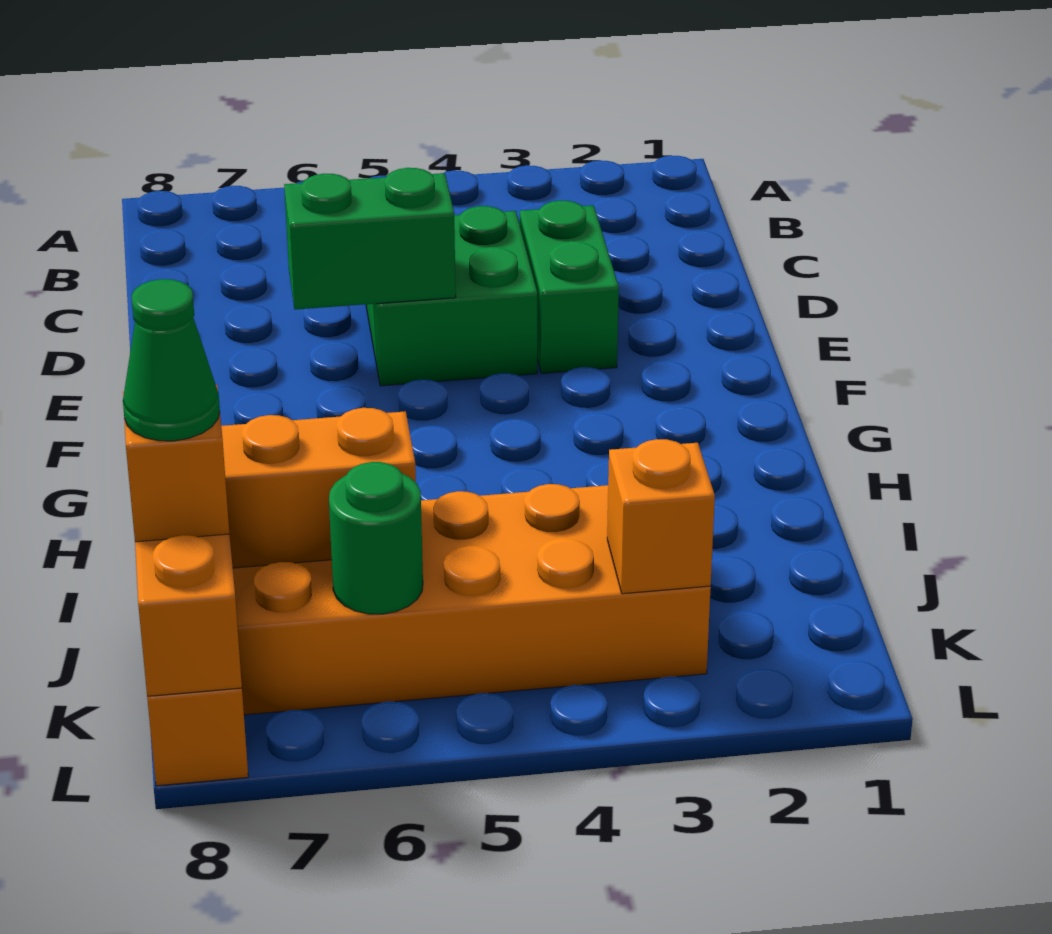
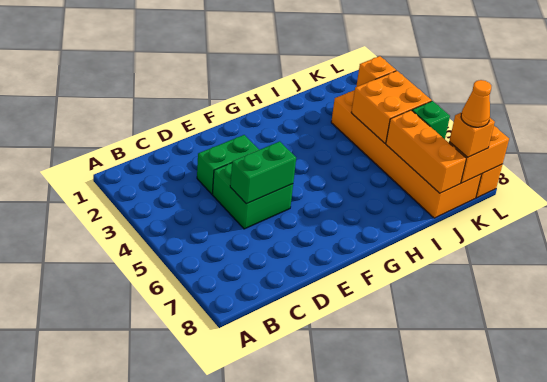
green 1x2 brick [284,168,456,310] -> green 1x2 brick turned to [230,141,296,204]
none -> orange 2x2 brick [351,71,432,143]
green 1x1 round brick [329,462,423,614] -> green 1x1 brick [412,101,450,139]
green 1x1 cone [123,279,220,441] -> orange 1x1 cone [461,80,491,127]

